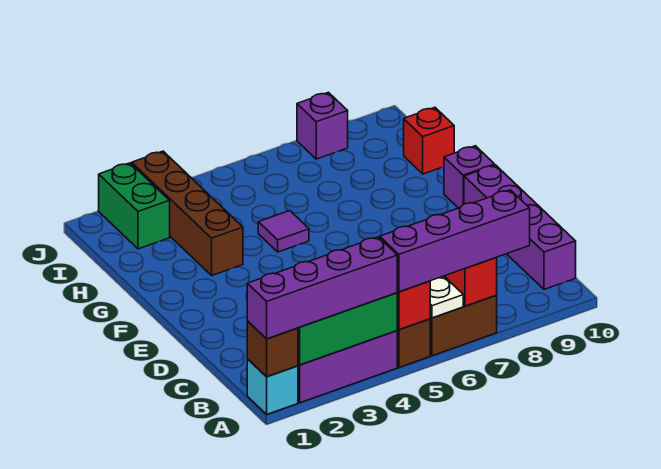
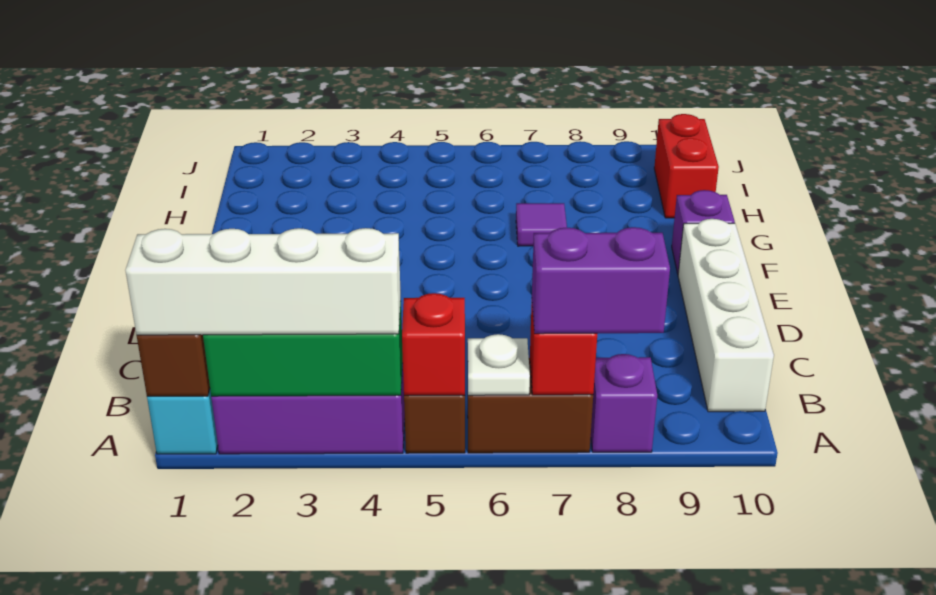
purple 1x4 brick [247,237,397,339] -> white 1x4 brick [125,228,401,335]
purple 1x4 brick [380,190,530,292] -> purple 1x2 brick [532,227,670,334]
purple 1x4 brick [464,165,576,289] -> white 1x4 brick [678,219,774,412]
brown 1x4 brick [132,151,243,275] -> none
purple 1x1 tile [258,211,309,252] -> purple 1x1 tile moved to [516,203,567,246]
red 1x1 brick [404,107,454,174] -> red 1x2 brick [654,114,719,218]
green 1x2 brick [99,163,170,249] -> none
purple 1x1 brick [297,92,348,159] -> purple 1x1 brick moved to [591,354,657,452]

